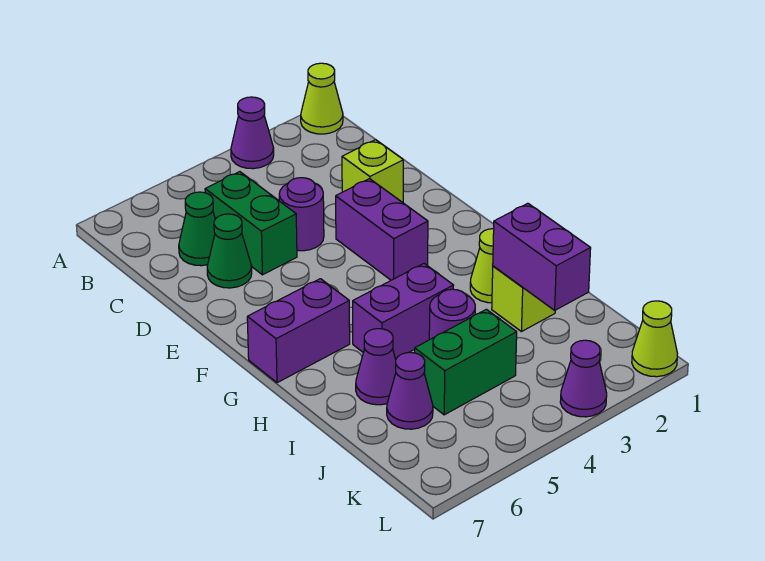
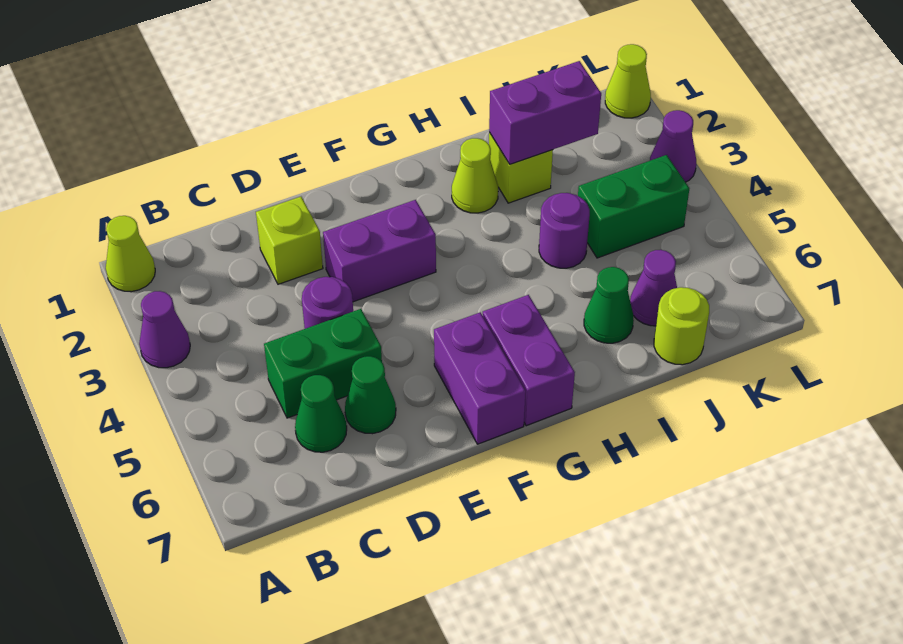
purple 1x2 brick [353,264,454,359] -> purple 1x2 brick moved to [434,313,526,444]
purple 1x1 cone [356,329,396,405] -> green 1x1 cone [584,267,634,343]
green 1x2 brick [415,309,517,415] -> green 1x2 brick turned to [578,155,689,258]
none -> lime 1x1 round brick [654,287,709,365]

